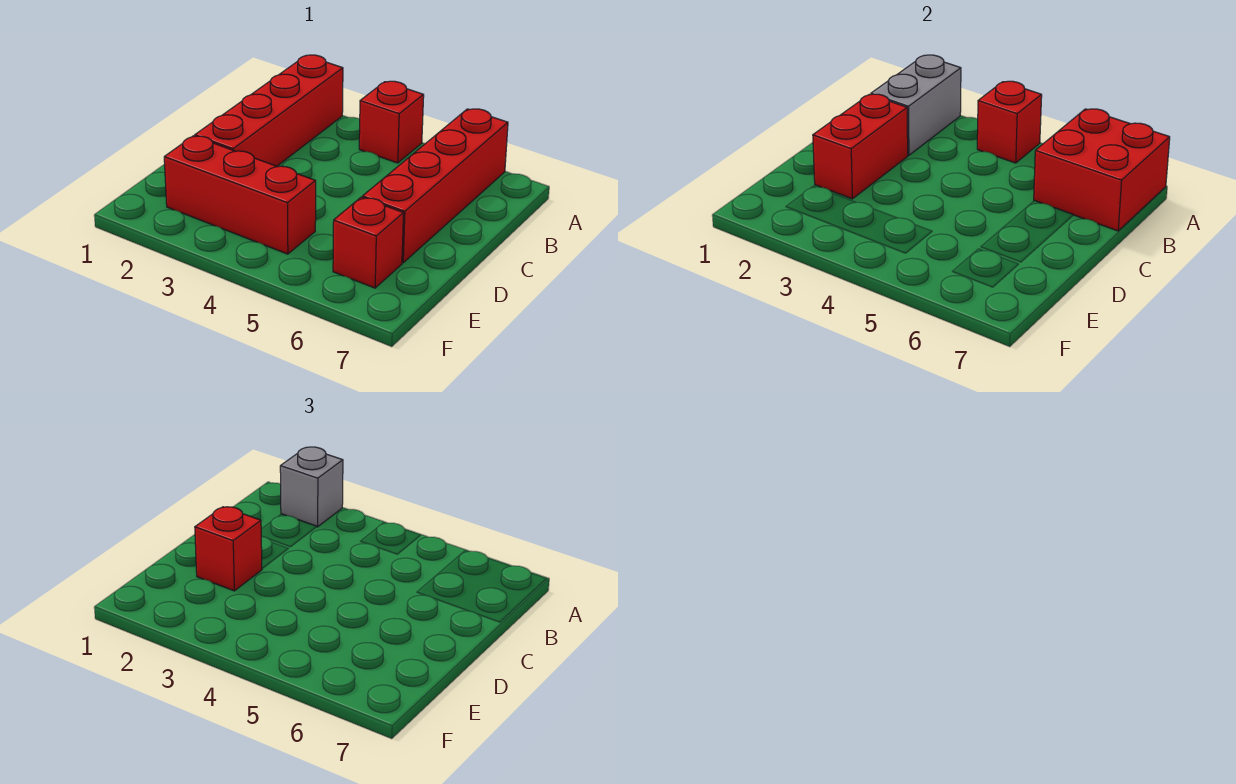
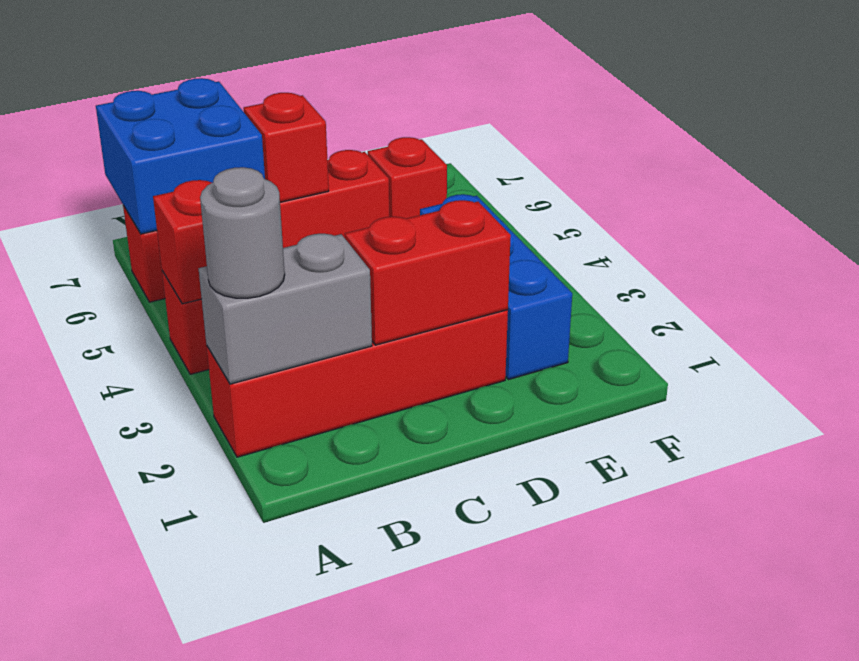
grey 1x1 brick [280,447,343,527] -> grey 1x1 round brick [200,167,285,298]
red 2x2 brick [1034,109,1170,231] -> blue 2x2 brick [96,78,265,234]
red 1x1 brick [195,507,262,591] -> red 1x1 brick moved to [243,93,329,202]
red 1x3 brick [164,136,316,254] -> blue 1x3 brick [420,194,572,380]

